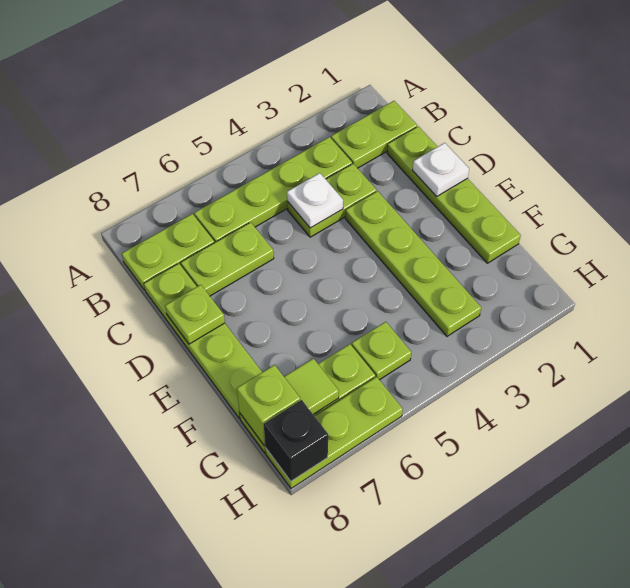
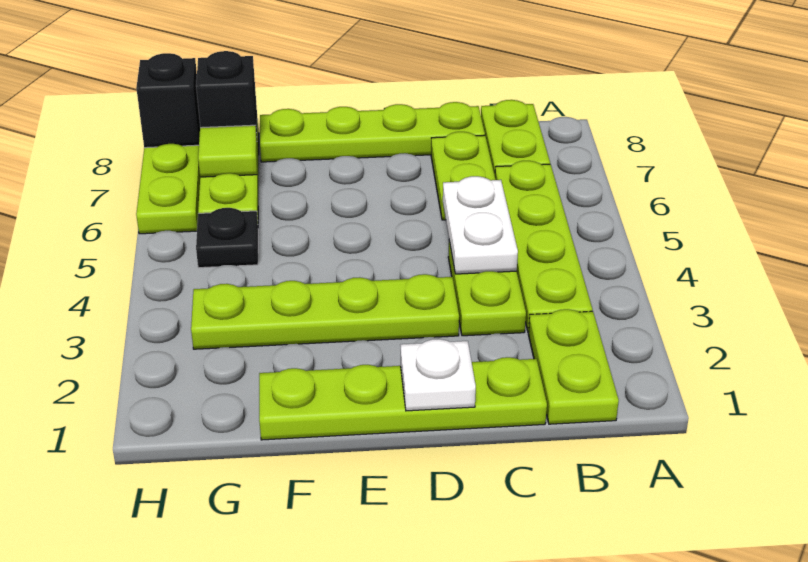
white 1x1 plate [287,173,343,228] -> white 1x2 plate [443,176,518,274]
lime 1x1 plate [165,285,225,344] -> none
lime 1x1 plate [352,322,411,380] -> black 1x1 plate [196,208,258,268]
lime 1x1 brick [237,365,300,446] -> black 1x1 brick [196,51,257,137]

